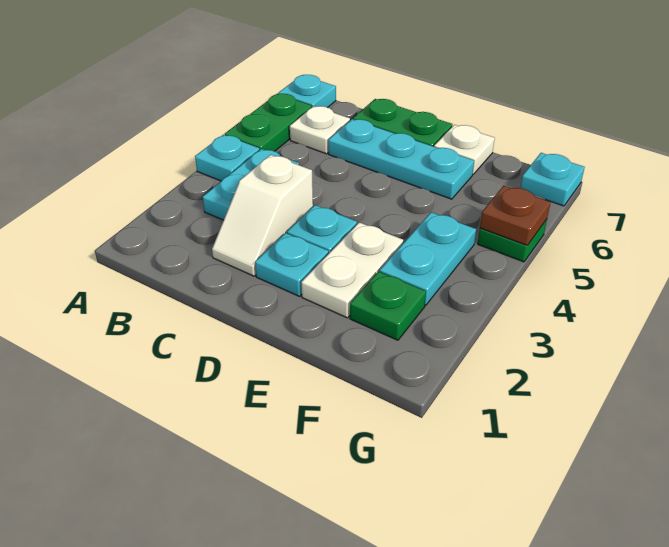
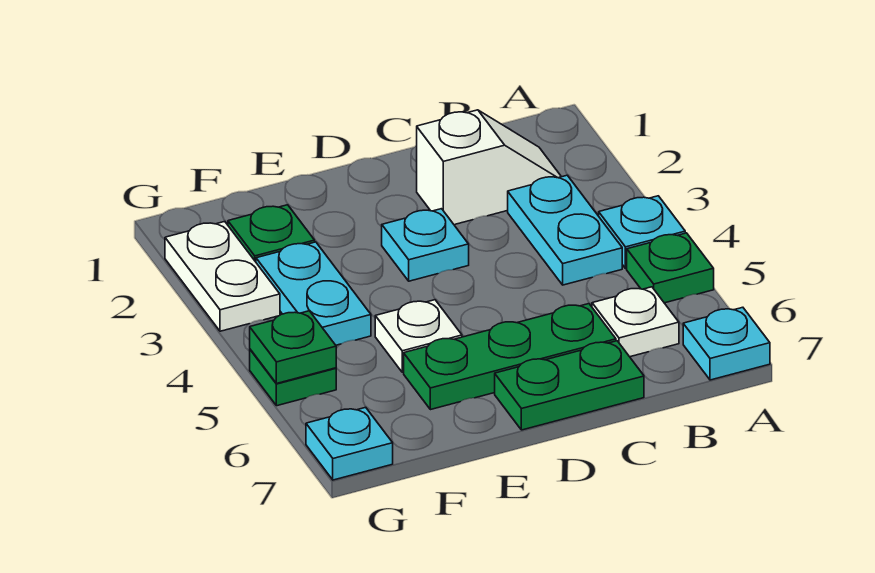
green 1x2 plate [225,94,312,151] -> green 1x1 plate [627,233,714,303]
white 1x2 slope [212,155,313,276] -> white 1x2 slope turned to [417,110,561,225]
cyan 1x3 plate [329,119,474,199] -> green 1x3 plate [404,304,616,410]
cyan 1x1 plate [255,233,329,296] -> none
white 1x2 plate [301,222,403,318] -> white 1x2 plate moved to [165,222,280,331]
white 1x1 plate [434,125,495,174] -> white 1x1 plate moved to [375,300,462,372]
brown 1x1 plate [480,186,550,245] -> green 1x1 plate [250,311,336,383]

